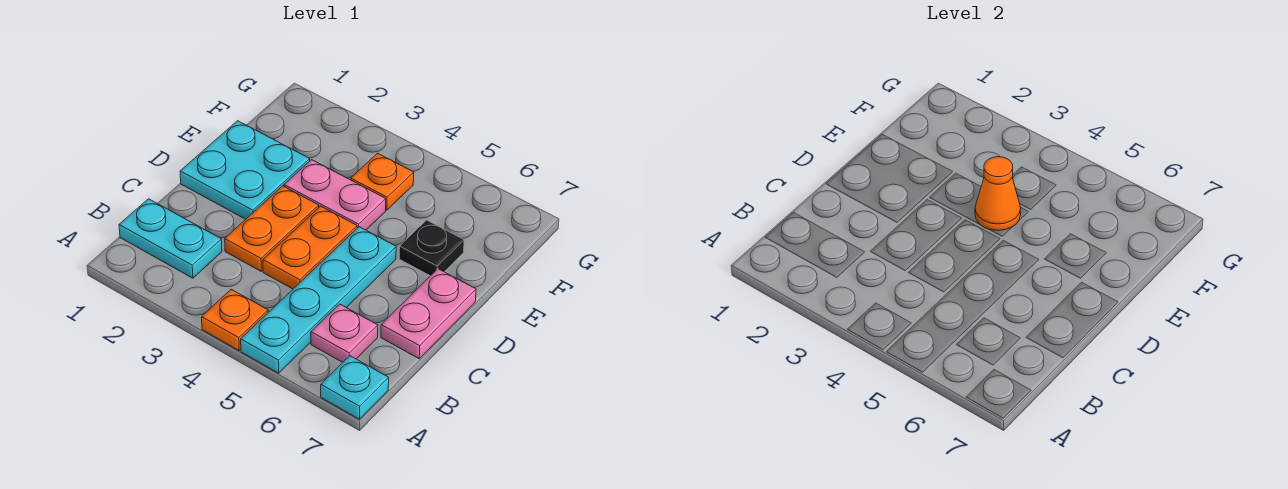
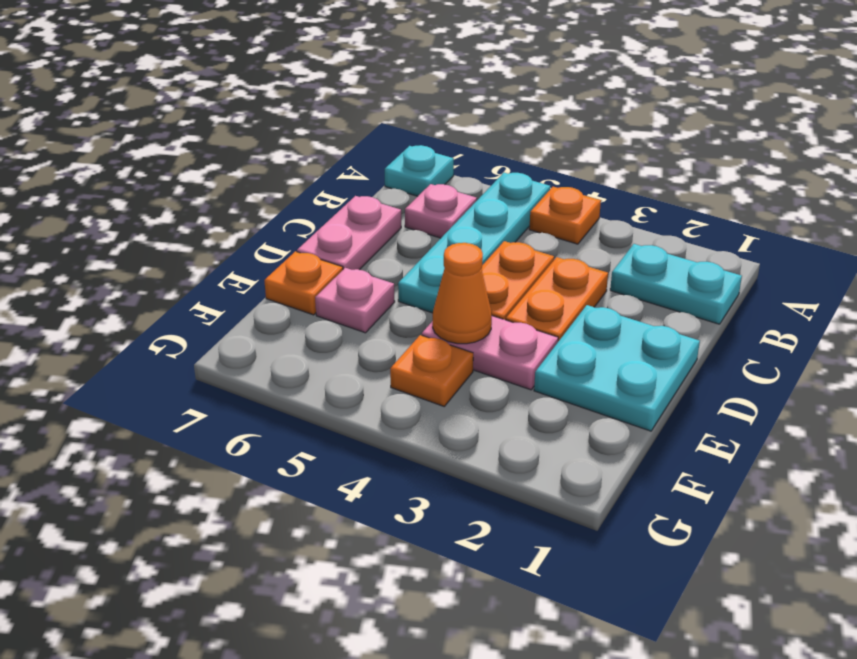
black 1x1 plate [399,220,464,276] -> pink 1x1 plate [315,268,395,333]
none -> orange 1x1 plate [264,251,343,315]

